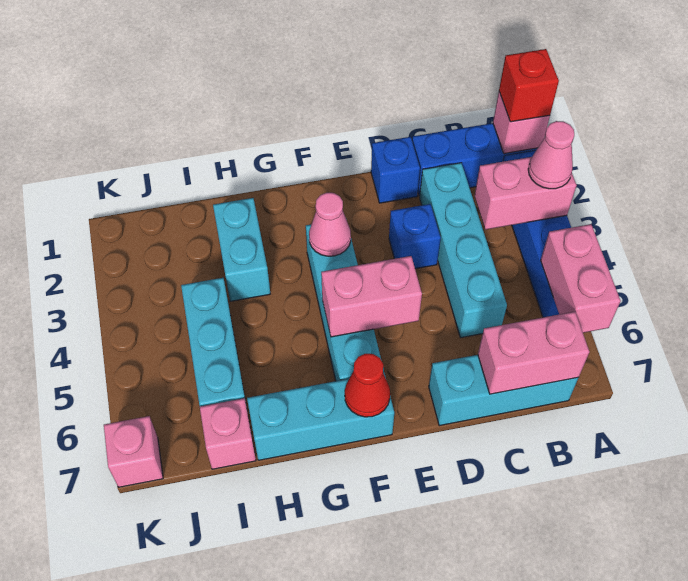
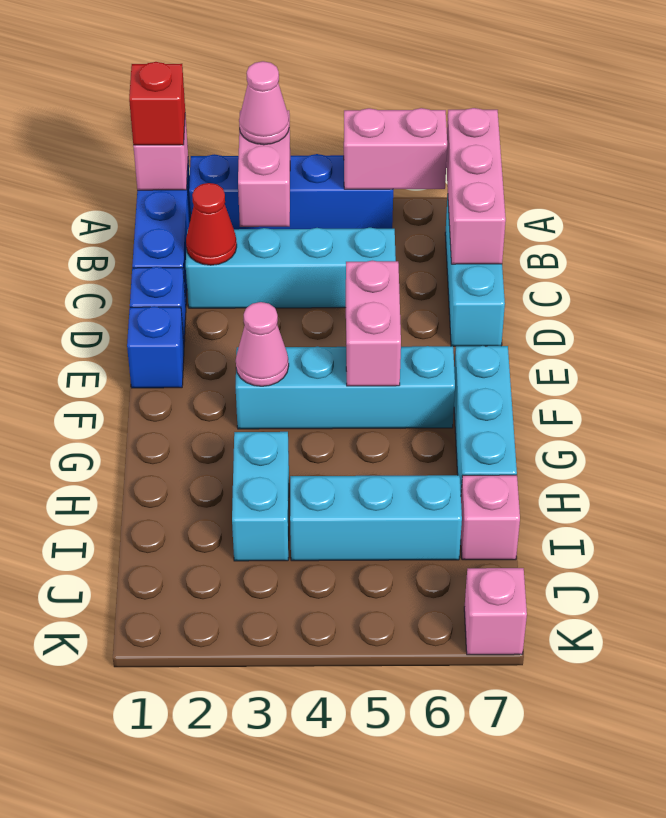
pink 1x2 brick [478,312,589,394] -> pink 1x3 brick [446,108,506,264]
blue 1x1 brick [389,204,441,269] -> blue 1x1 brick moved to [127,306,184,388]
red 1x1 cone [345,354,390,417] -> red 1x1 cone moved to [186,183,237,265]
cyan 1x2 brick [213,198,270,301] -> cyan 1x2 brick turned to [232,432,289,561]

